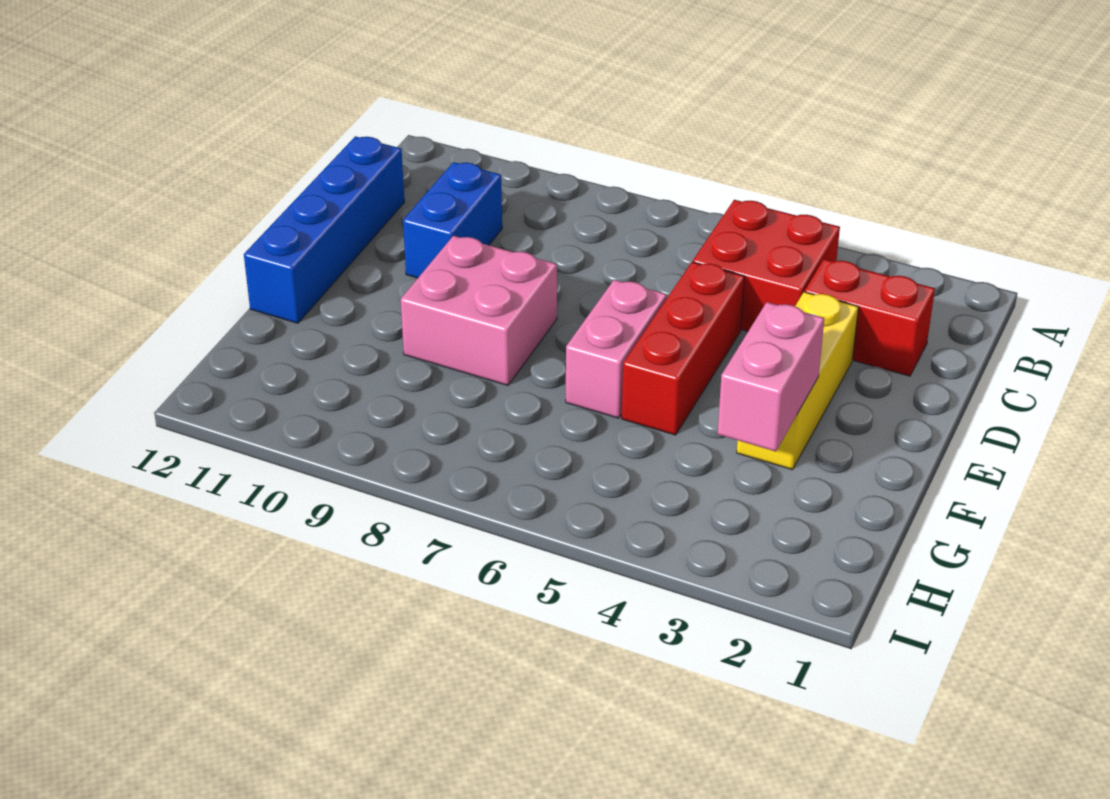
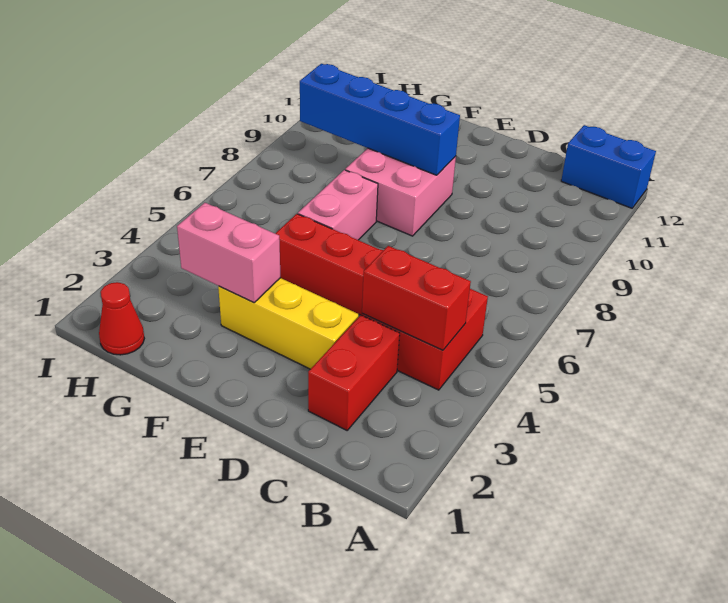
none -> red 1x2 brick [362,246,471,350]
blue 1x2 brick [403,162,502,278] -> blue 1x2 brick moved to [561,125,656,208]
blue 1x4 brick [244,136,404,323] -> blue 1x4 brick moved to [300,64,460,175]
pink 1x2 brick [566,280,667,418] -> pink 1x2 brick turned to [298,170,378,240]
none -> red 1x1 cone [99,282,144,355]

